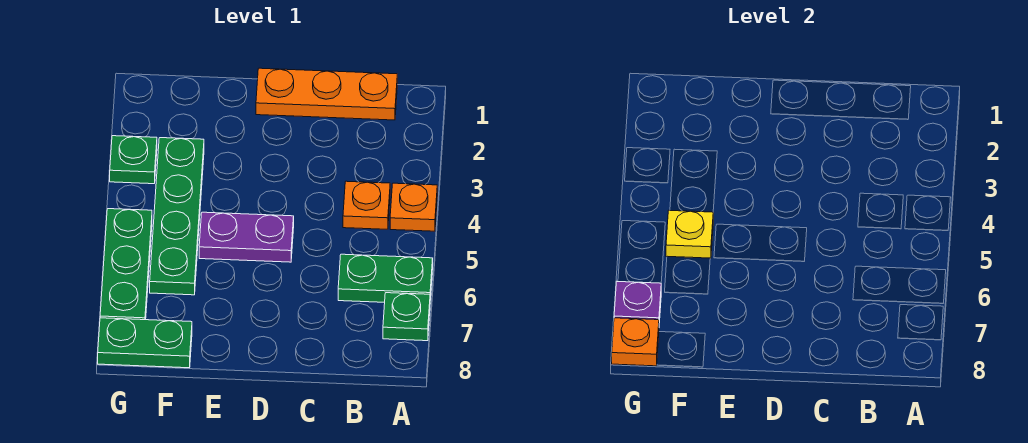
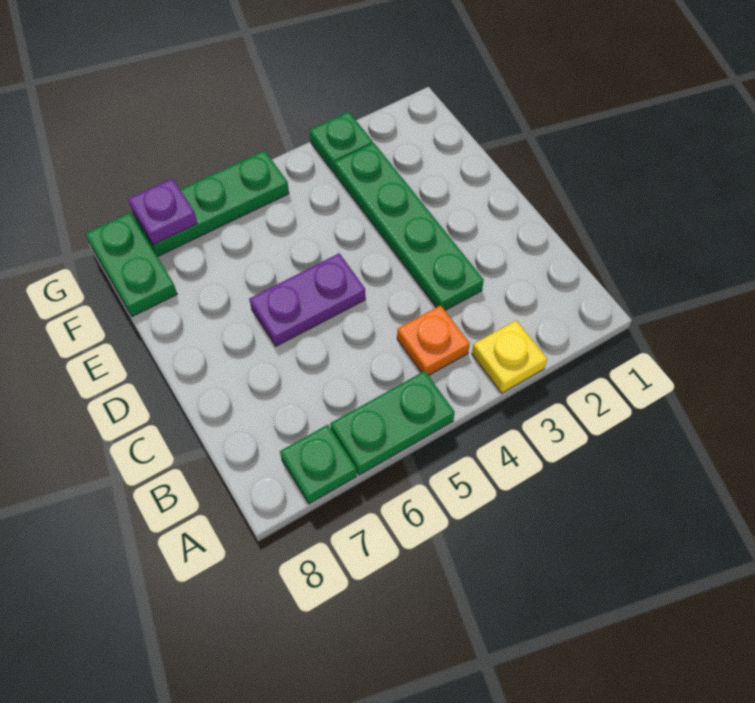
orange 1x1 plate [390,183,437,231] -> none
green 1x2 plate [338,254,433,302] -> green 1x2 plate turned to [330,371,455,475]
orange 1x3 plate [256,68,397,120] -> none
purple 1x2 plate [199,212,294,262] -> purple 1x2 plate turned to [249,253,366,346]
green 1x4 plate [150,138,204,295] -> green 1x4 plate turned to [334,143,484,310]
yellow 1x1 plate [666,210,713,259] -> yellow 1x1 plate moved to [472,320,547,393]
orange 1x1 plate [612,318,659,366] -> none

